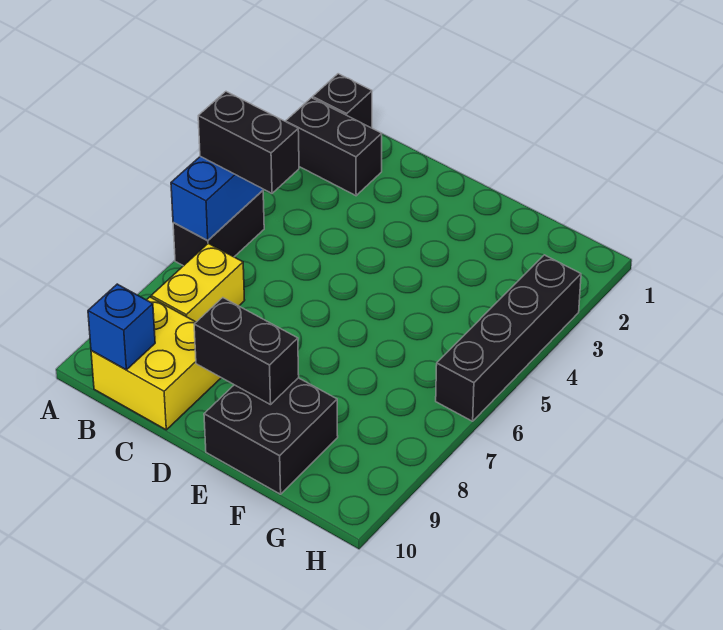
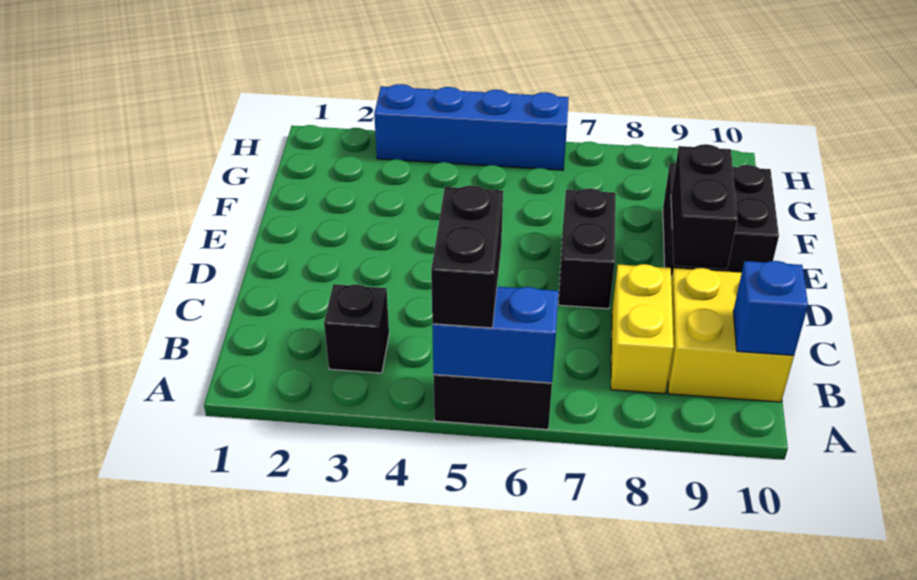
black 1x1 brick [313,74,372,128] -> black 1x1 brick moved to [324,284,389,373]
black 1x2 brick [286,98,382,196] -> black 1x2 brick moved to [558,188,616,309]
yellow 1x2 brick [151,243,245,322] -> yellow 1x2 brick turned to [611,264,674,394]
black 1x4 brick [436,255,581,421] -> blue 1x4 brick [374,84,569,170]

